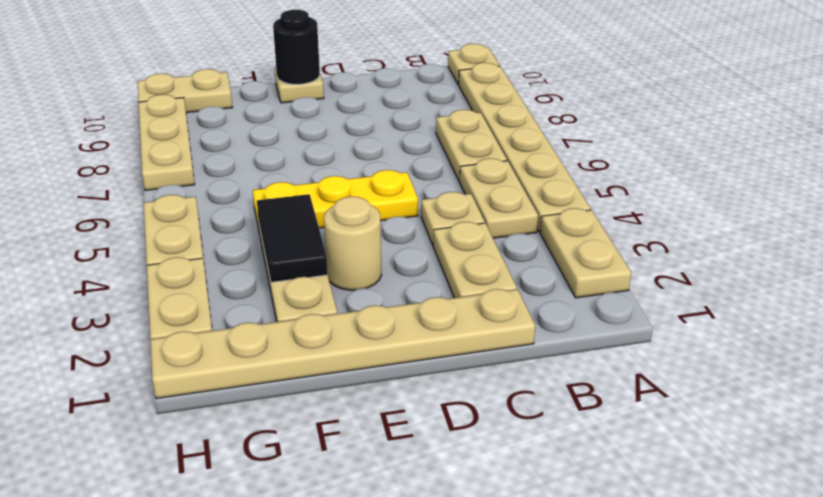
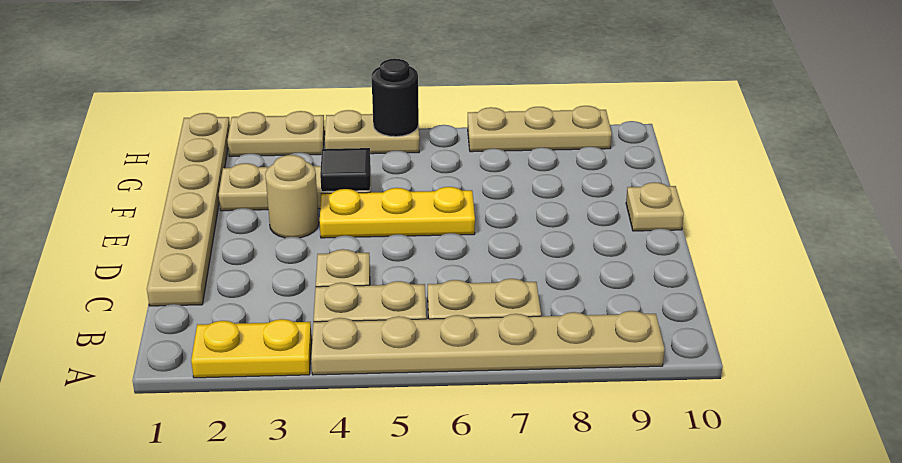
tan 1x2 plate [540,208,631,298] -> yellow 1x2 plate [191,319,312,378]
tan 1x1 plate [448,44,500,84] -> none
tan 1x2 plate [433,222,517,298] -> none
yellow 1x3 plate [253,170,418,234] -> yellow 1x3 plate turned to [320,187,475,238]
black 1x1 round brick [273,10,320,84] -> black 1x1 round brick moved to [372,59,419,137]
black 1x2 tile [257,194,328,282] -> black 1x1 tile [320,148,370,192]
tan 1x2 plate [137,69,233,112] -> none

